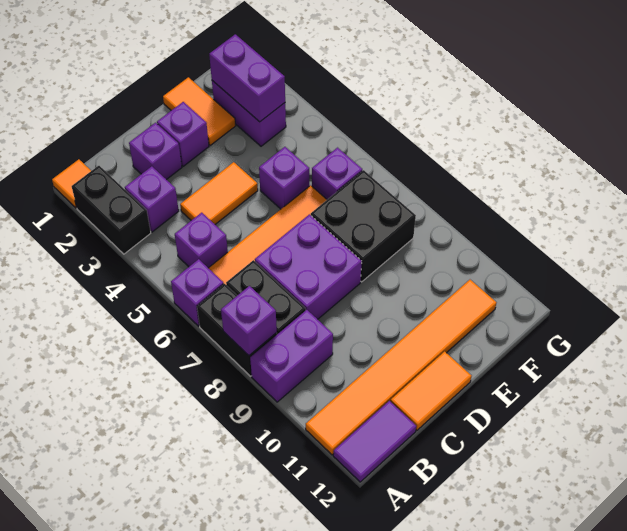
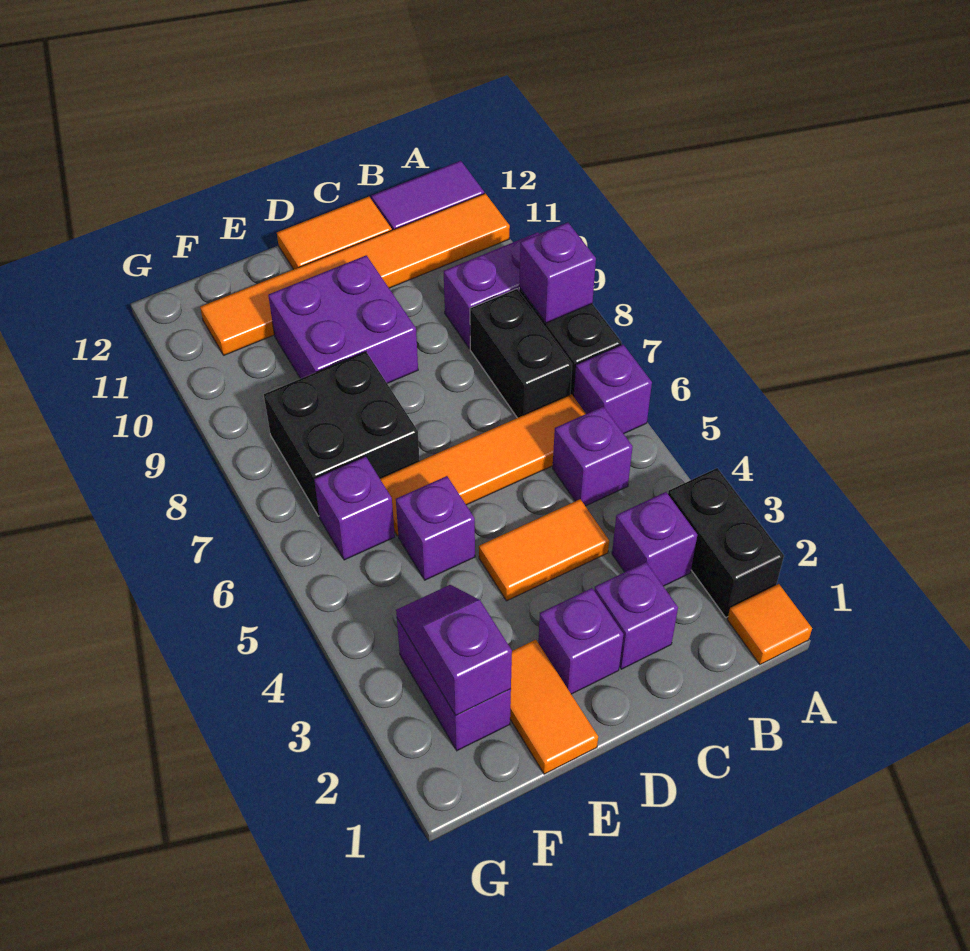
purple 2x2 brick [255,214,362,319] -> purple 2x2 brick moved to [268,255,418,383]
purple 1x2 brick [209,34,285,122] -> purple 1x2 slope [396,585,512,715]

